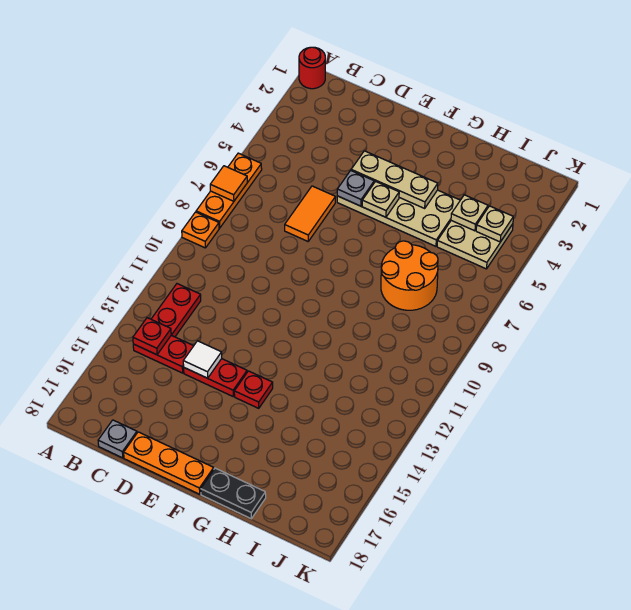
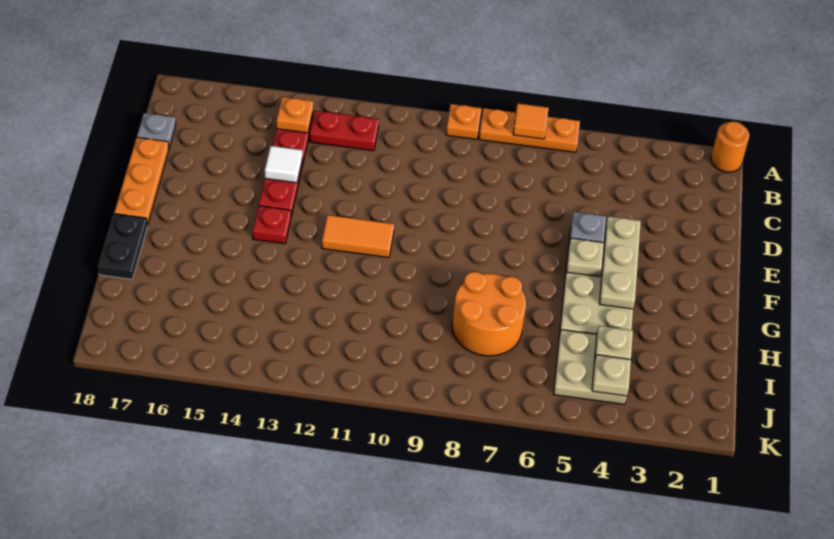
red 1x1 round brick [299,47,325,89] -> orange 1x1 round brick [711,122,750,172]
red 1x1 plate [133,318,171,355] -> orange 1x1 plate [276,97,313,133]
orange 1x2 tile [285,186,335,241] -> orange 1x2 tile moved to [322,215,394,258]

